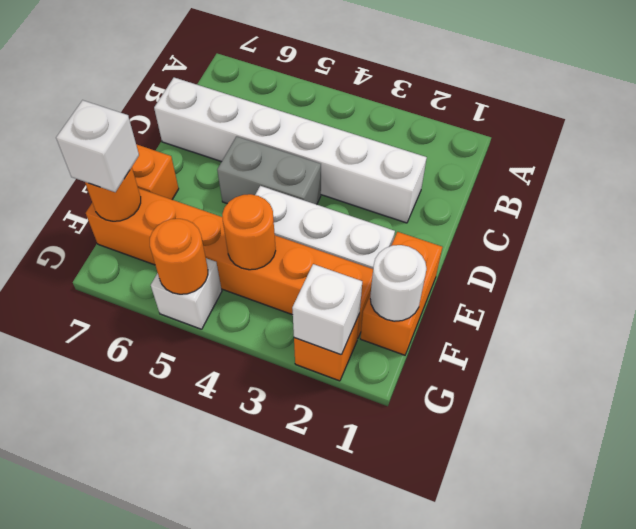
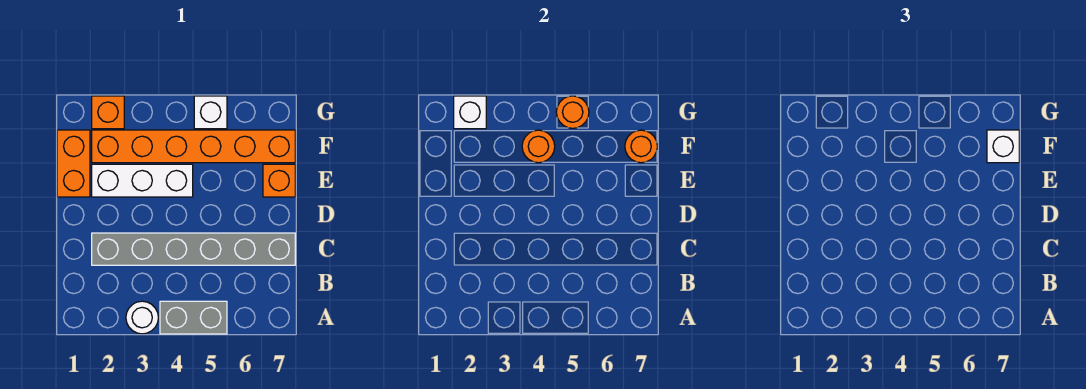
white 1x6 brick [154,78,427,223] -> grey 1x6 brick [92,233,295,265]
grey 1x2 brick [217,136,321,205] -> grey 1x2 brick moved to [160,301,227,334]
white 1x1 round brick [370,245,427,321] -> white 1x1 round brick moved to [126,301,158,334]

